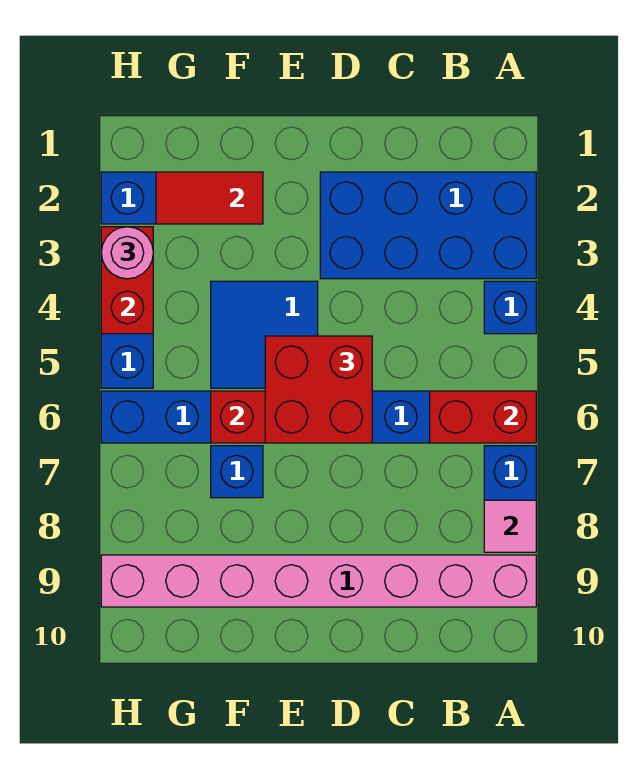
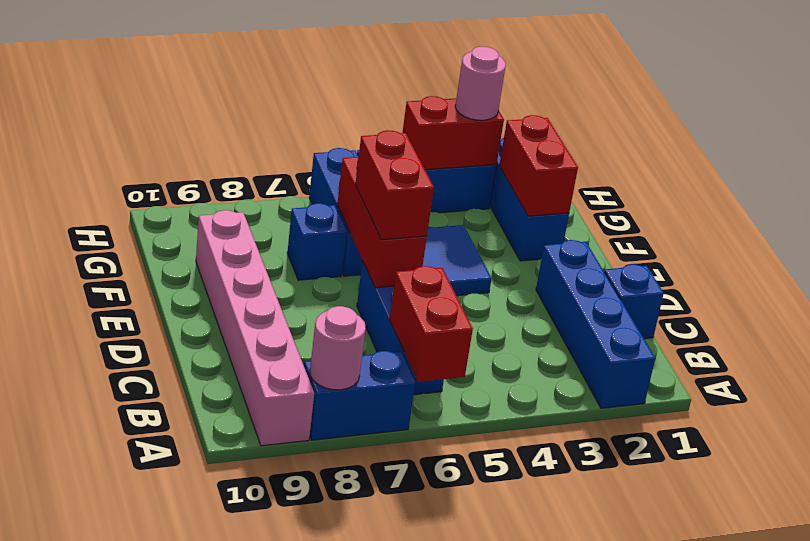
blue 2x4 brick [320,172,536,279] -> blue 1x4 brick [536,240,655,408]
blue 1x1 brick [484,281,536,334] -> blue 1x1 brick moved to [604,264,664,339]
pink 1x1 tile [484,500,536,552] -> pink 1x1 round brick [310,306,366,390]
pink 1x8 brick [101,555,536,607] -> pink 1x6 brick [196,210,314,446]
red 2x2 brick [265,336,372,443] -> red 1x2 brick [355,130,434,240]
red 1x2 tile [156,172,263,224] -> red 1x2 brick [499,115,578,216]

